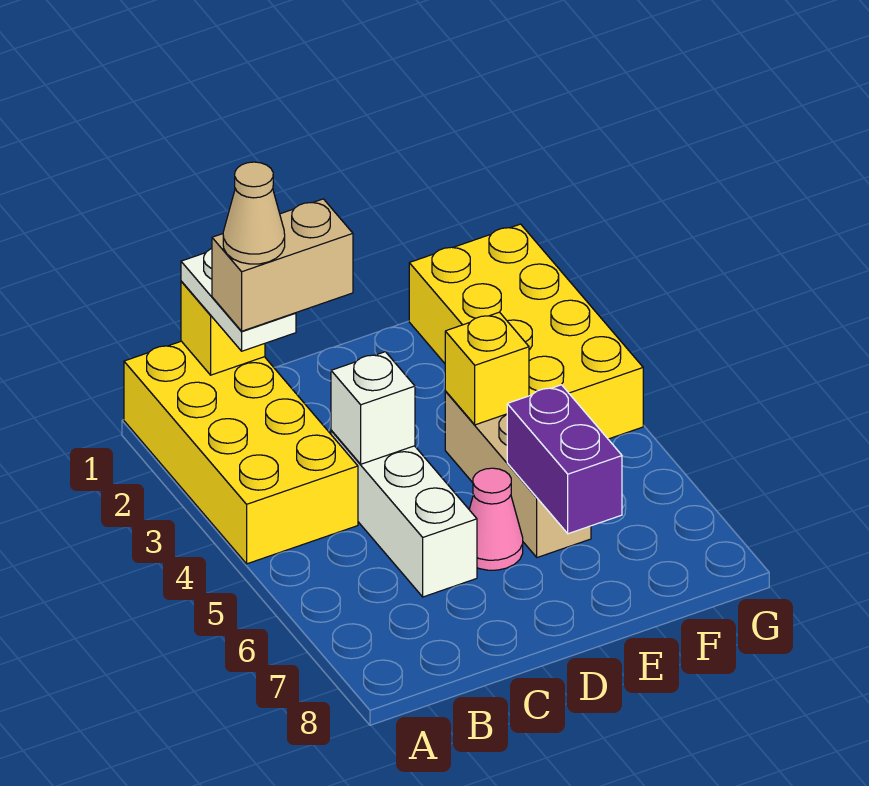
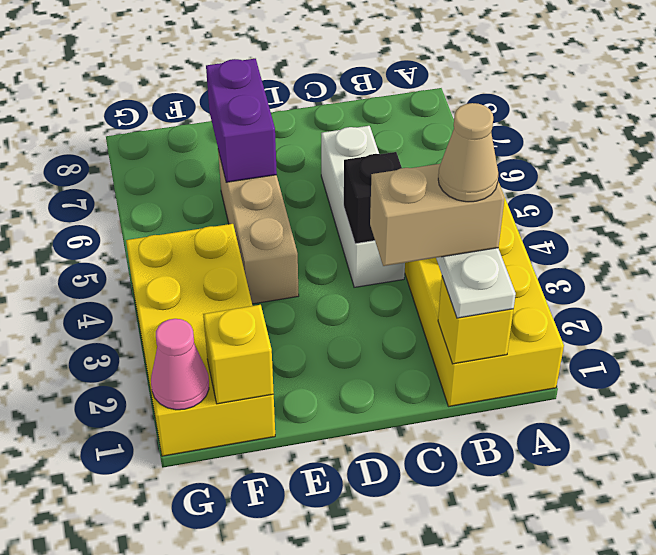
white 1x1 brick [331,352,415,464] -> black 1x1 brick [344,152,402,244]
pink 1x1 cone [469,468,523,570] -> pink 1x1 cone moved to [151,319,209,410]
yellow 1x1 brick [445,312,529,425] -> yellow 1x1 brick moved to [203,305,274,404]

